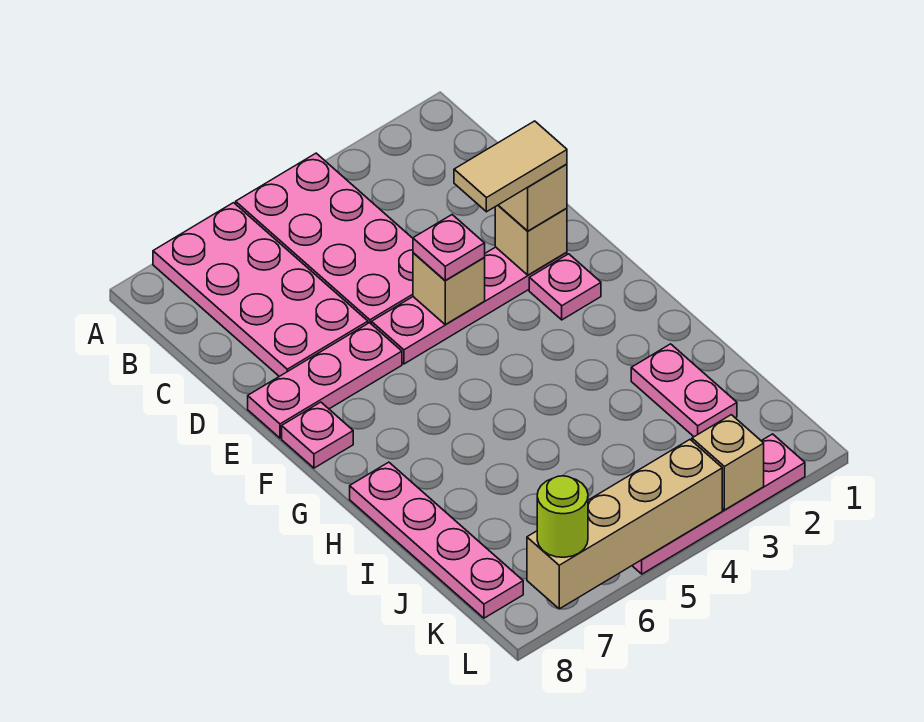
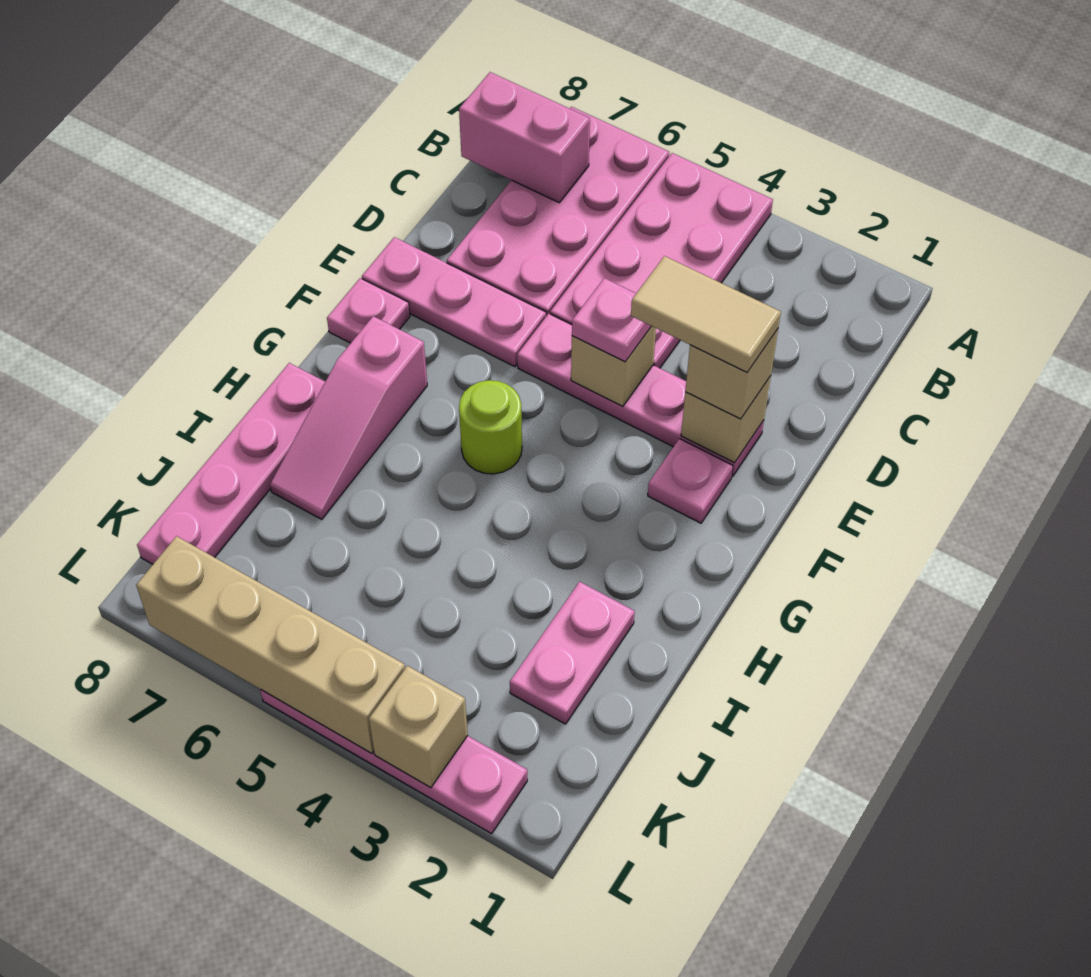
none -> pink 1x2 brick [459,72,590,203]
none -> pink 1x3 slope [270,316,427,519]
lime 1x1 round brick [537,476,588,557] -> lime 1x1 round brick moved to [459,380,522,474]

